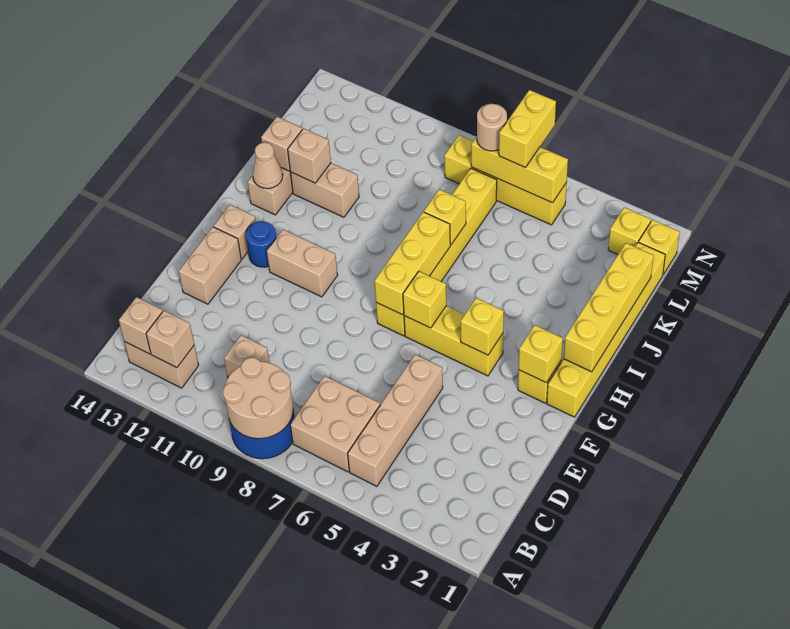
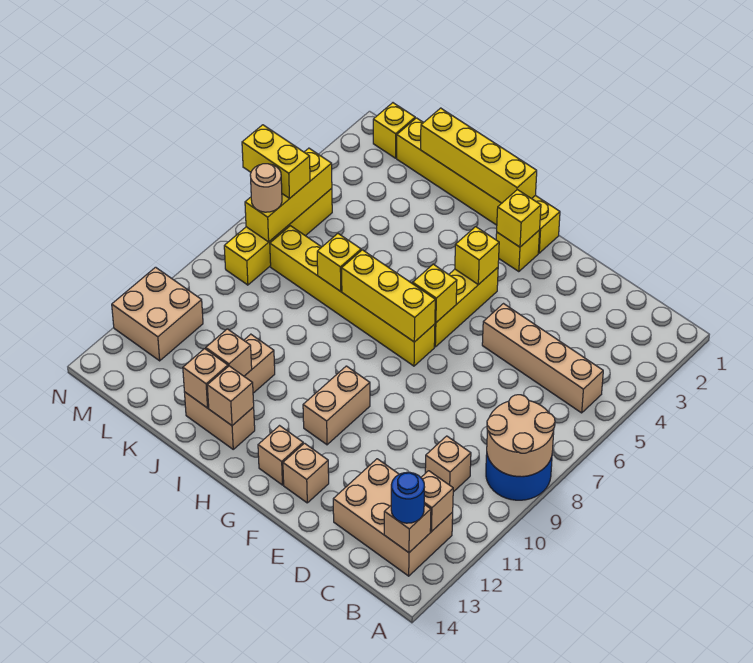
tan 2x2 brick [290,376,380,472] -> tan 2x2 brick moved to [112,267,203,361]
tan 1x2 brick [124,342,199,388] -> tan 2x3 brick [333,459,453,576]
tan 1x2 brick [179,227,241,304] -> tan 1x1 brick [283,443,329,503]
blue 1x1 round brick [246,221,277,267] -> blue 1x1 round brick moved to [391,472,424,523]
tan 1x1 cone [253,142,283,189] -> tan 1x1 brick [207,366,254,425]
yellow 1x1 brick [608,207,651,254] -> none

